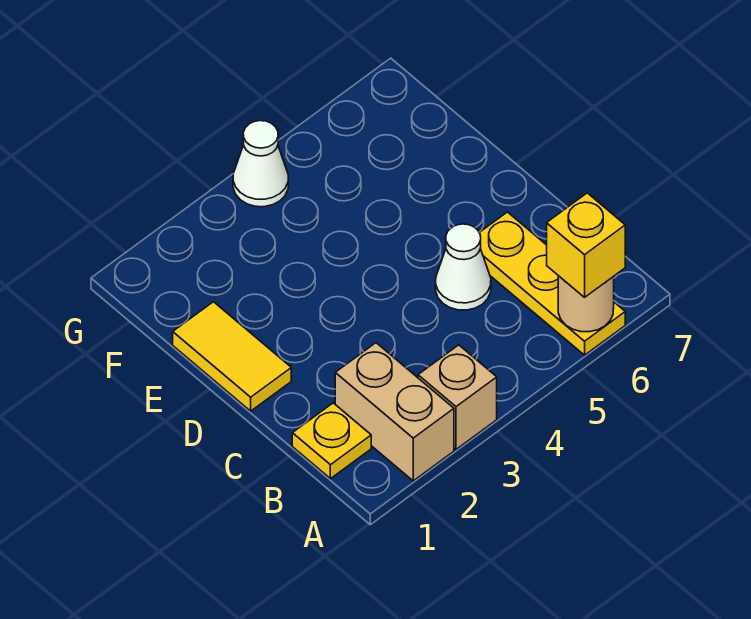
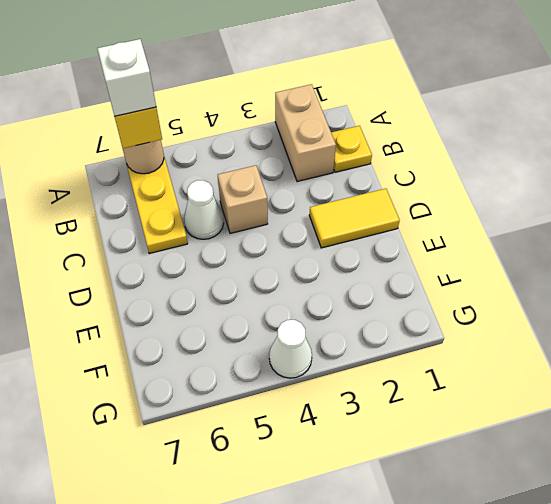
tan 1x1 brick [418,345,497,449] -> tan 1x1 brick moved to [218,165,268,233]
none -> white 1x1 brick [97,39,156,116]
yellow 1x2 tile [173,302,291,411] -> yellow 1x2 tile turned to [309,189,400,248]

